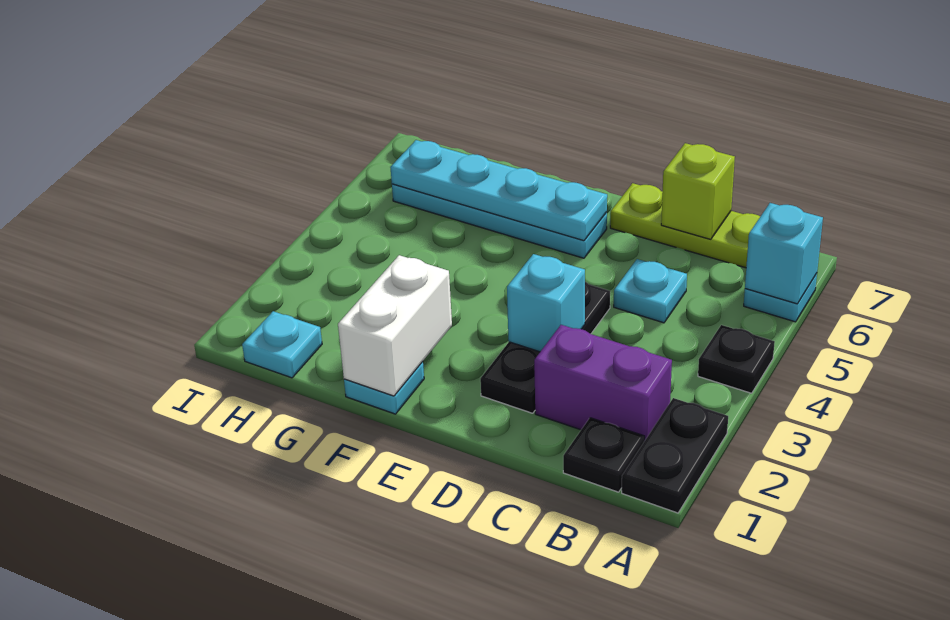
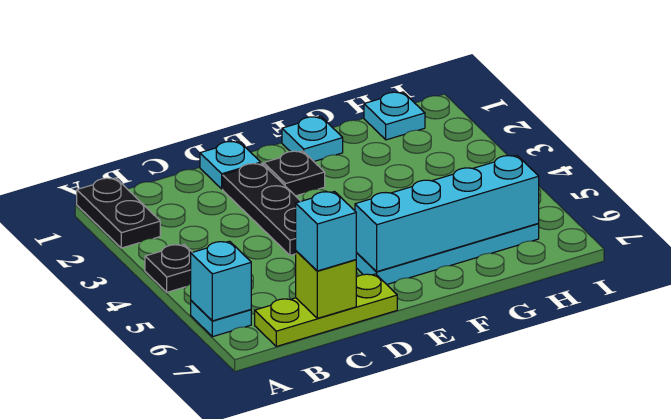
black 1x1 plate [563,418,645,492] -> black 1x1 plate moved to [264,151,325,196]
purple 1x2 brick [534,325,672,441] -> none
cyan 1x1 plate [614,259,687,323] -> cyan 1x1 plate moved to [200,141,261,189]
cyan 1x1 brick [507,254,585,352] -> cyan 1x1 brick moved to [296,192,356,271]
cyan 1x4 plate [390,140,607,241] -> cyan 1x4 brick [355,155,539,272]
white 1x2 brick [338,255,452,396] -> none

